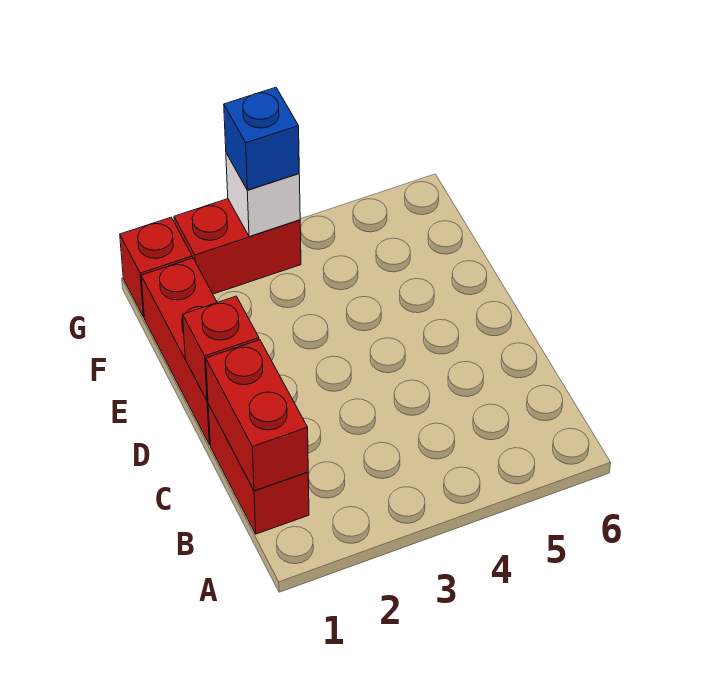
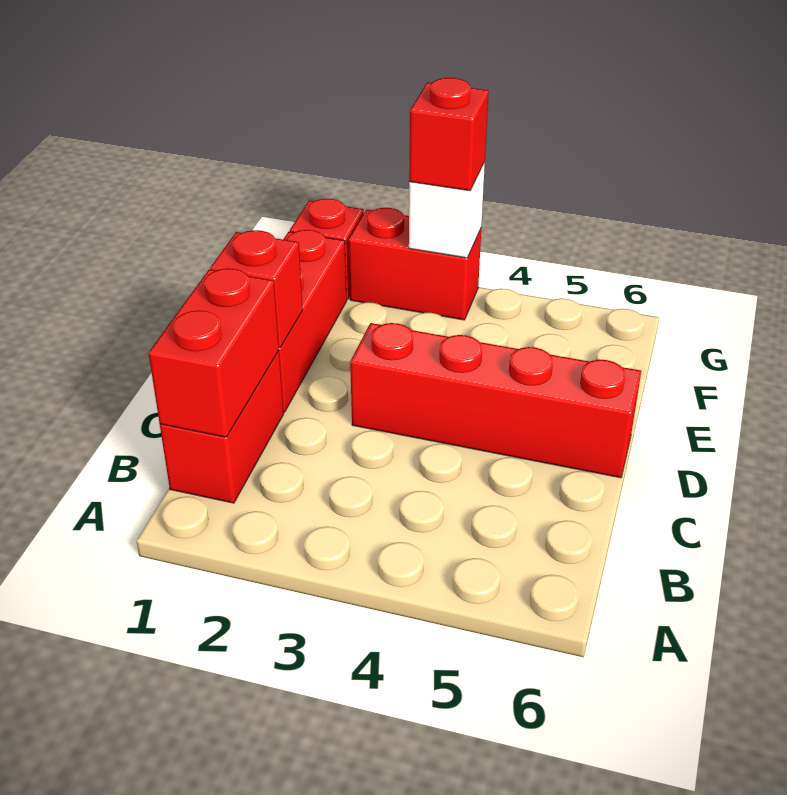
none -> red 1x4 brick [350,323,641,478]
blue 1x1 brick [224,87,299,190] -> red 1x1 brick [409,78,489,191]

